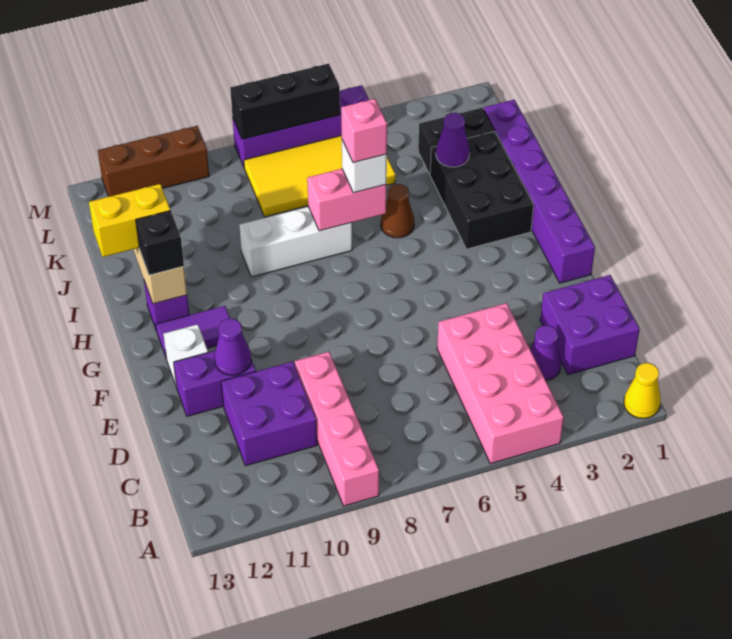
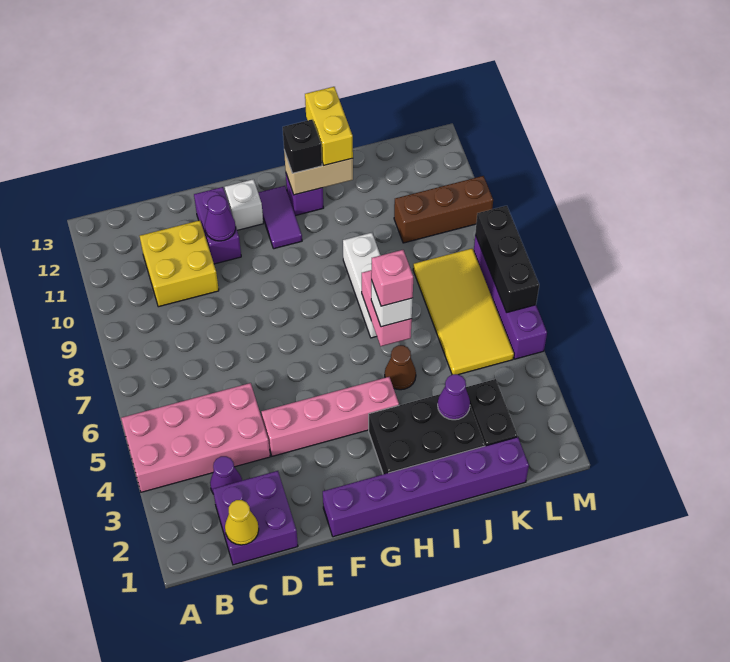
yellow 1x1 cone [624,363,661,419] -> yellow 1x1 cone moved to [225,500,259,545]
pink 1x4 brick [295,352,379,506] -> pink 1x4 brick moved to [261,377,399,456]
purple 2x2 brick [221,362,317,466] -> yellow 2x2 brick [140,220,219,307]
brown 1x3 brick [98,126,209,197] -> brown 1x3 brick turned to [394,176,493,243]

